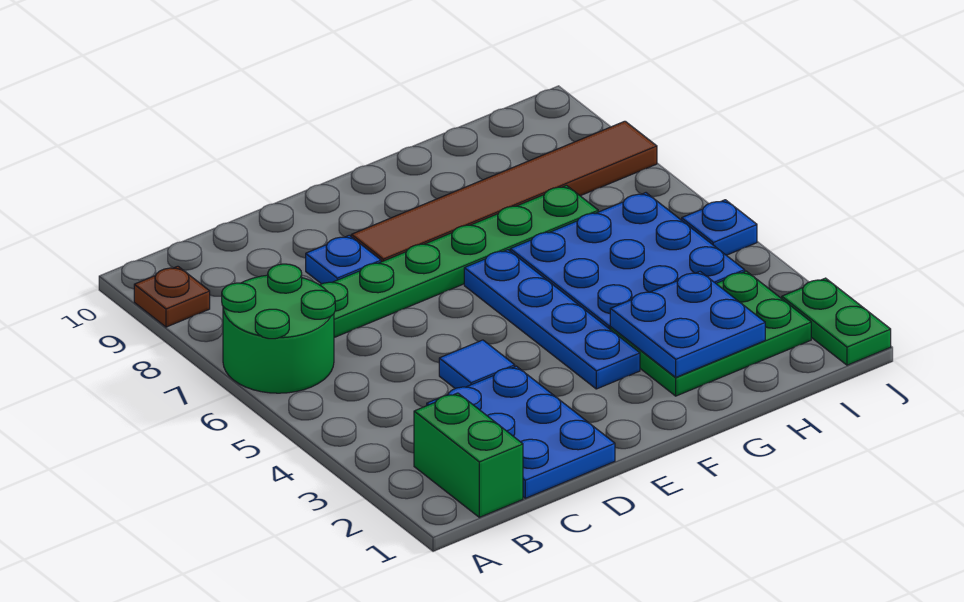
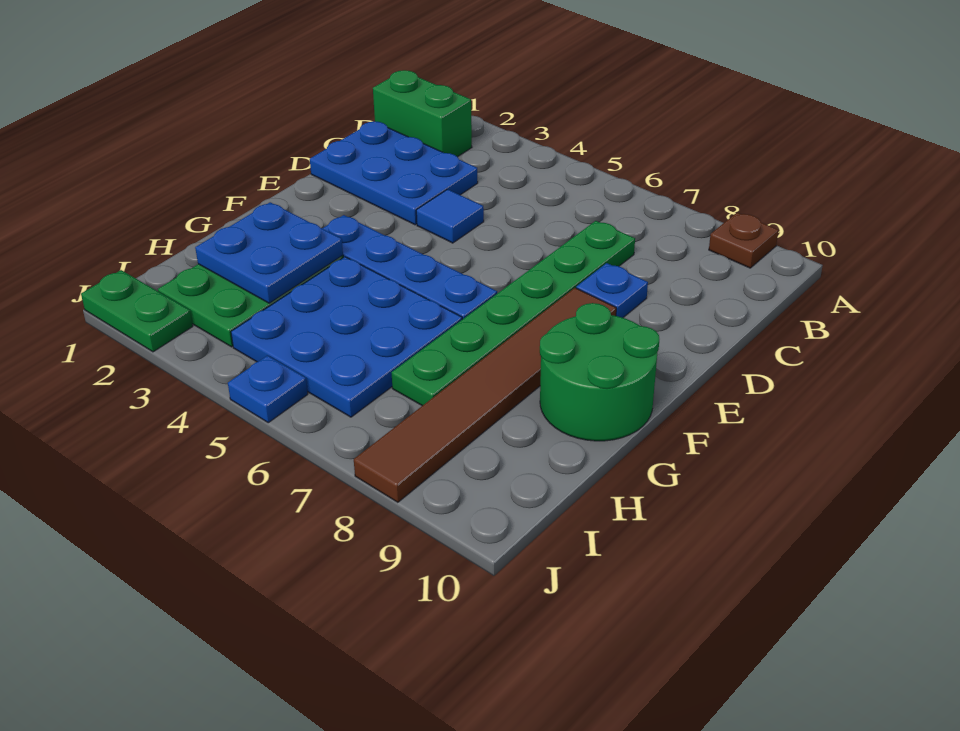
green 2x2 round brick [222,264,335,393] -> green 2x2 round brick moved to [540,303,659,441]

